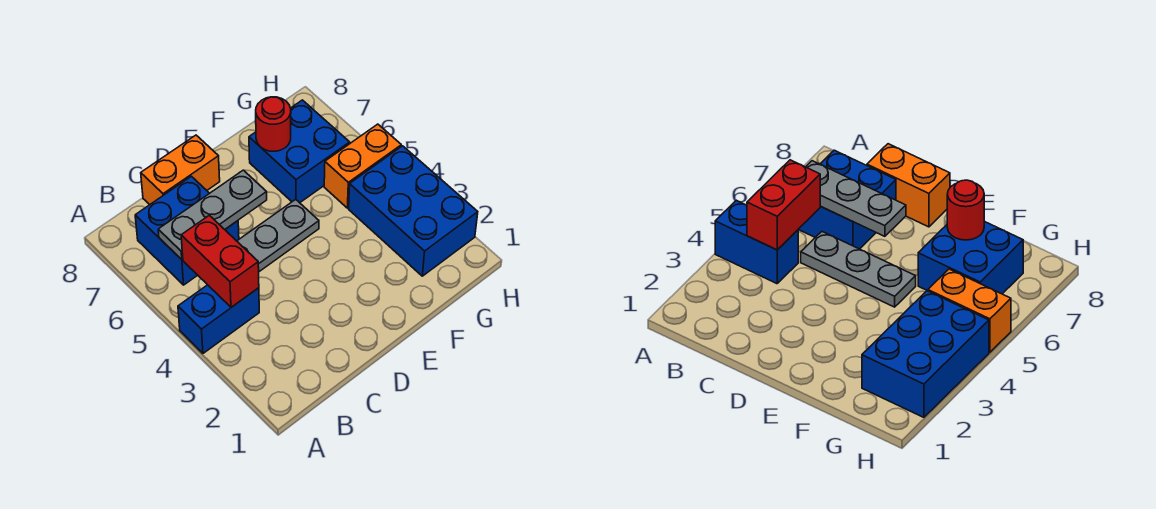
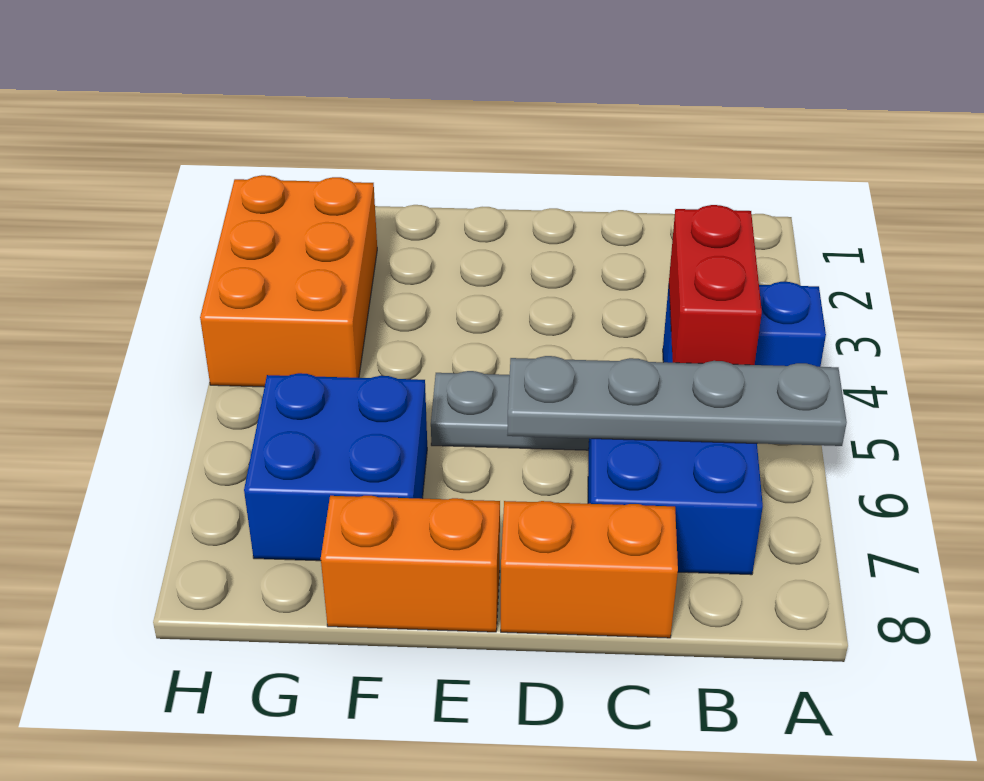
grey 1x3 plate [158,170,267,259] -> grey 1x4 plate [507,356,847,446]
red 1x1 round brick [256,97,291,151] -> none
blue 2x3 brick [349,146,478,276] -> orange 2x3 brick [200,175,377,387]
orange 1x2 brick [324,124,401,208] -> orange 1x2 brick moved to [321,496,500,632]

